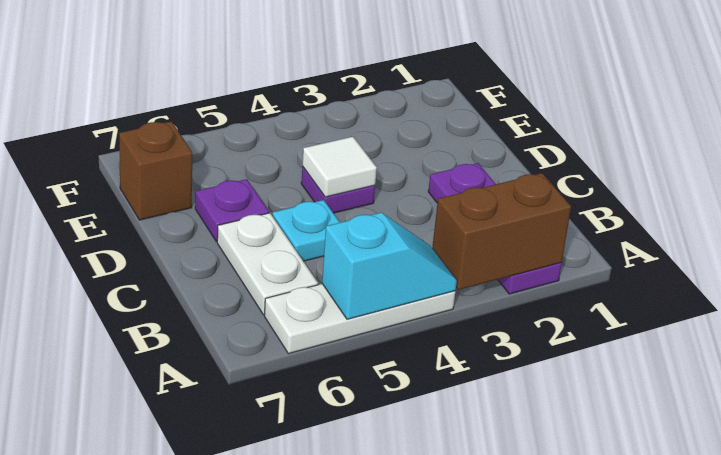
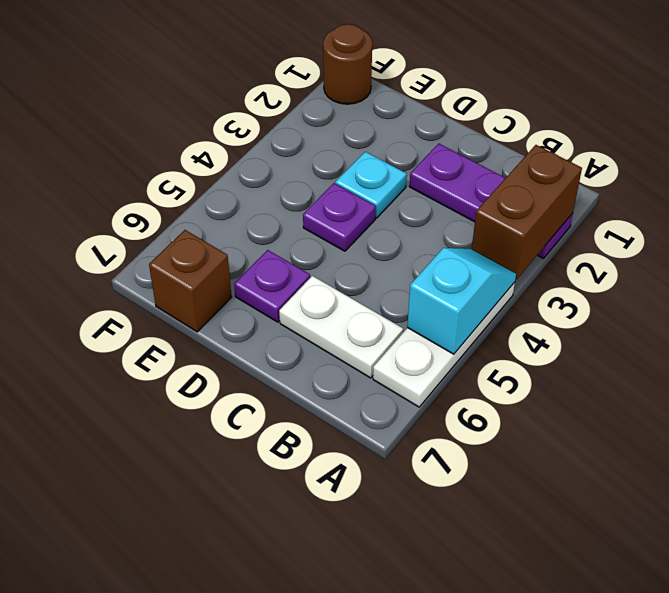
cyan 1x1 plate [273,200,340,261] -> cyan 1x1 plate moved to [335,152,407,218]
white 1x1 tile [302,137,377,197] -> none
none -> brown 1x1 round brick [323,24,372,104]

